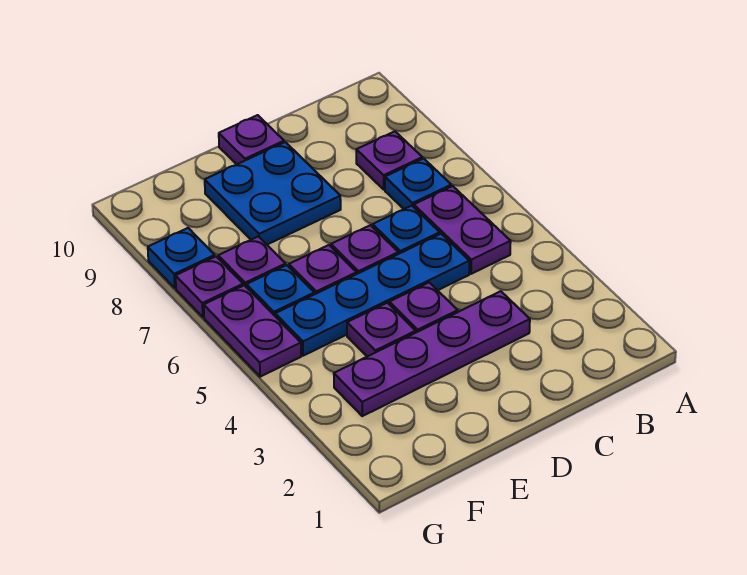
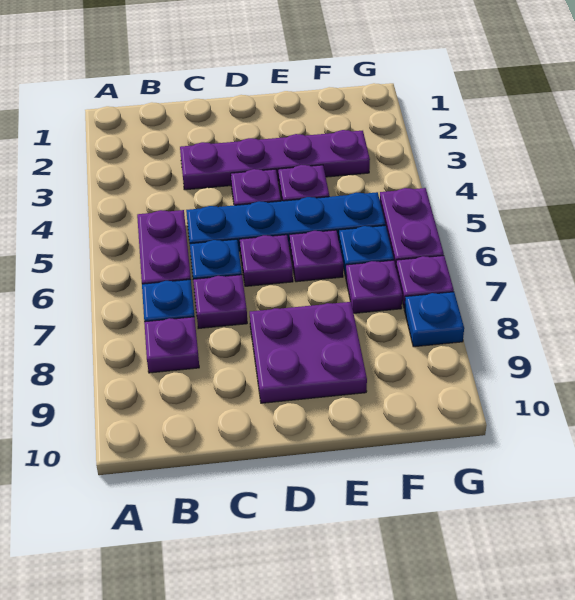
blue 2x2 plate [205,142,341,245] -> purple 2x2 plate [250,302,367,403]
purple 1x1 plate [219,115,284,164] -> purple 1x1 plate moved to [193,275,247,329]

